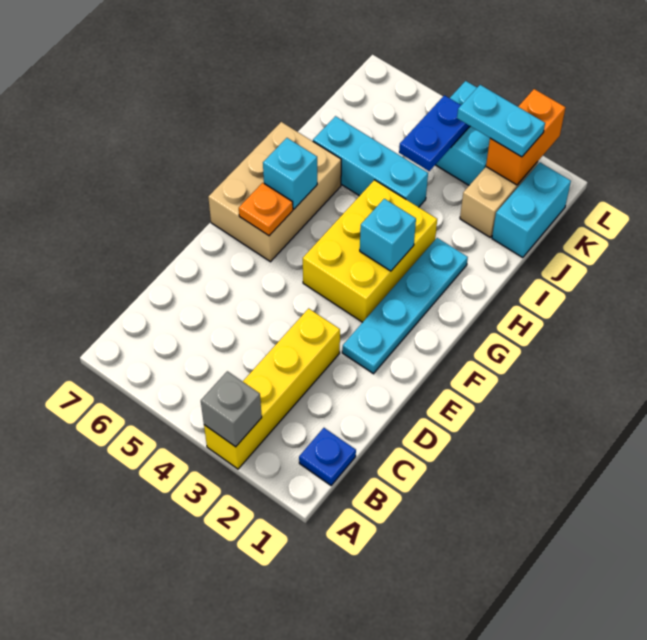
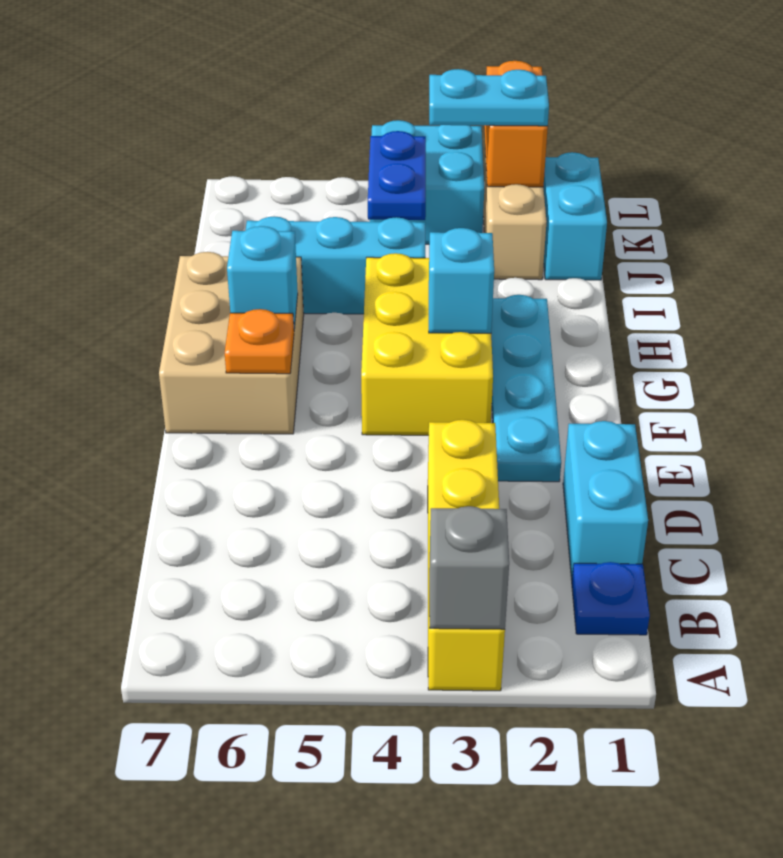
none -> cyan 1x2 brick [563,421,648,580]

